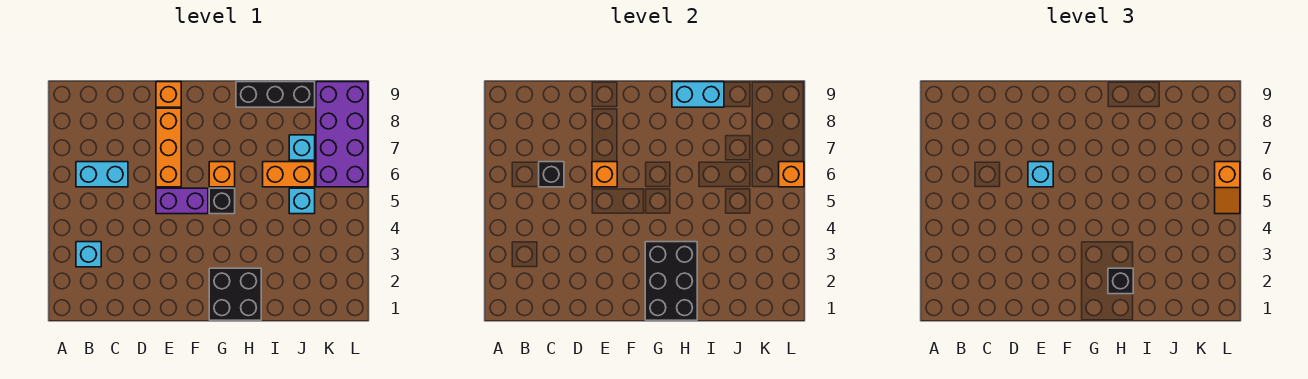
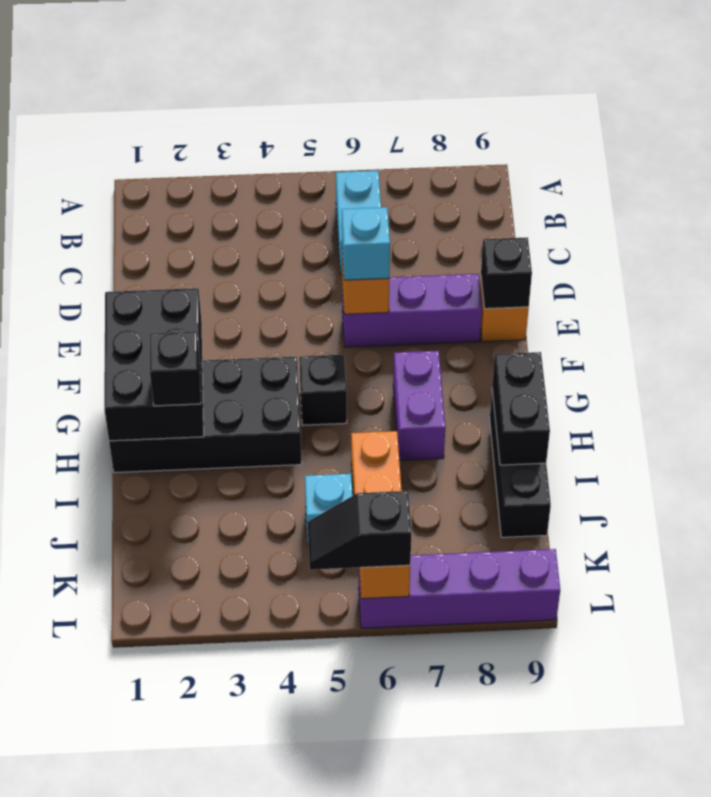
cyan 1x1 brick [76,242,101,267] -> none
black 1x1 brick [539,162,564,187] -> black 1x1 brick moved to [481,237,532,309]
purple 1x2 brick [156,188,208,214] -> purple 1x2 brick moved to [393,351,445,461]
orange 1x3 brick [156,108,181,187] -> purple 1x3 brick [342,274,482,347]
black 2x2 brick [209,268,261,320] -> black 2x4 brick [109,357,302,473]
black 2x3 brick [645,242,697,320] -> black 2x3 brick turned to [104,288,204,441]
orange 1x1 brick [209,162,235,187] -> none
cyan 1x2 brick [672,82,724,107] -> black 1x2 brick [492,352,550,465]
cyan 1x1 brick [289,135,315,160] -> none
purple 2x4 brick [316,82,368,187] -> purple 1x4 brick [359,549,560,628]
orange 1x2 slope [1215,162,1240,214] -> black 1x2 slope [308,491,411,570]

